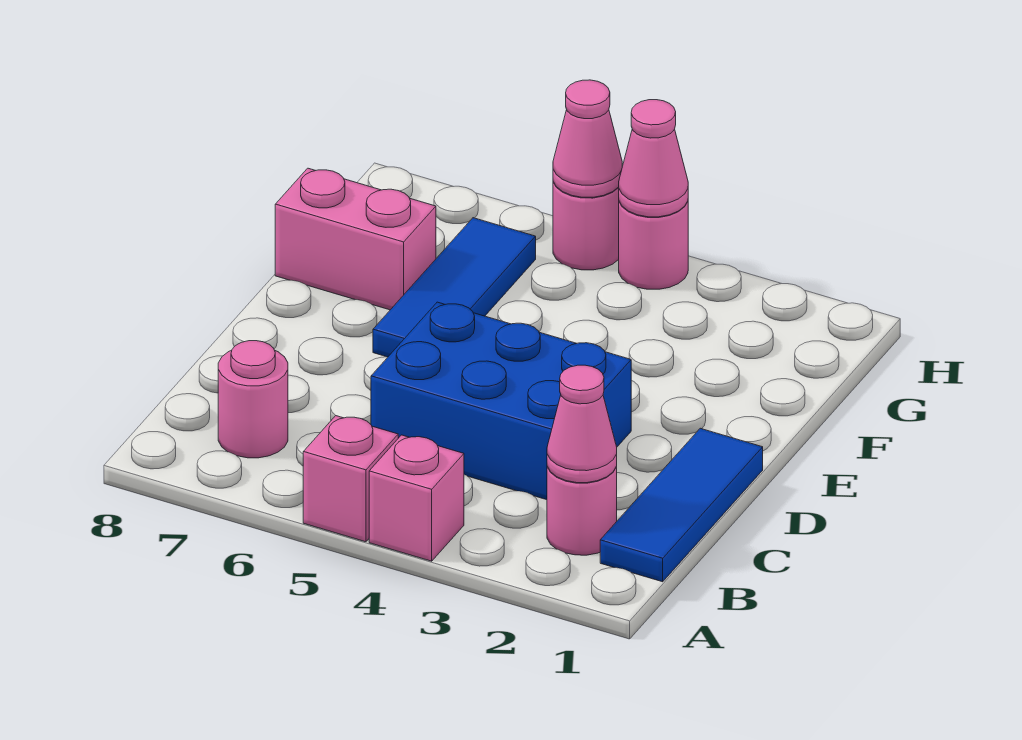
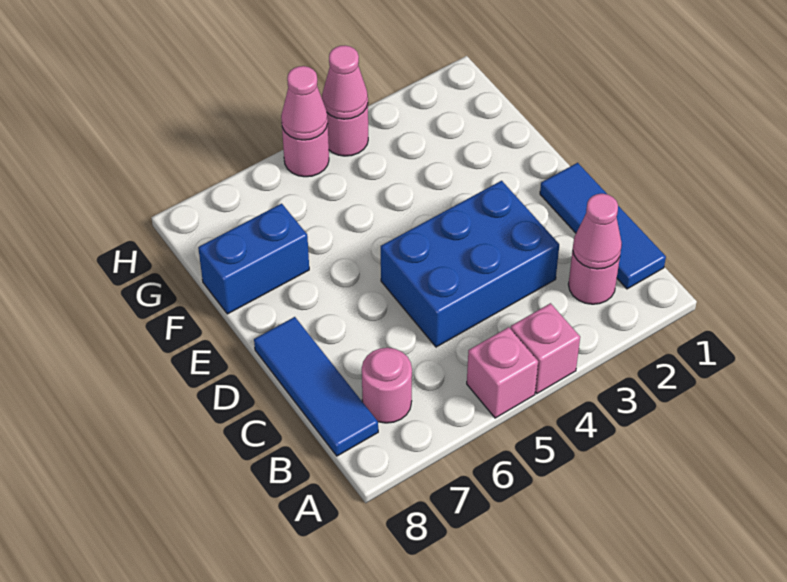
blue 1x3 tile [373,218,536,357] -> blue 1x3 tile moved to [254,317,378,456]
pink 1x2 brick [275,168,436,310] -> blue 1x2 brick [198,204,309,314]

